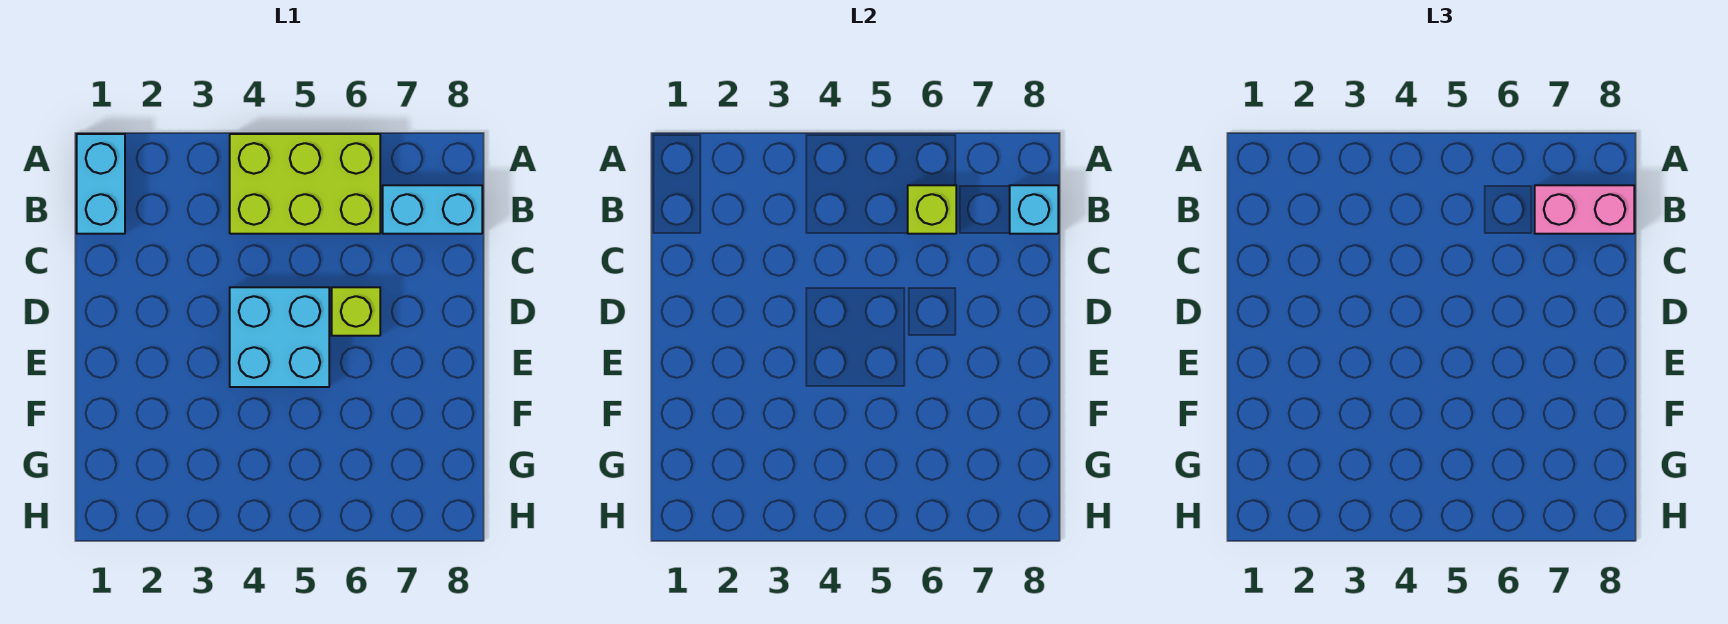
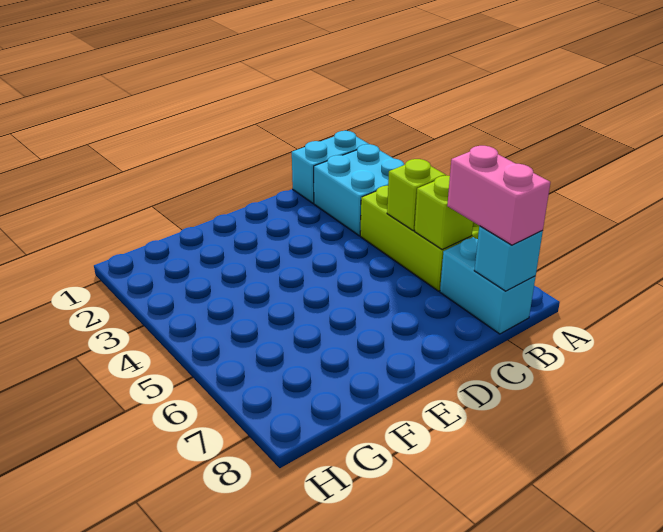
cyan 2x2 brick [230,287,329,387] -> cyan 2x2 brick moved to [314,144,404,236]
lime 1x1 brick [332,287,380,336] -> lime 1x1 brick moved to [387,159,446,231]

